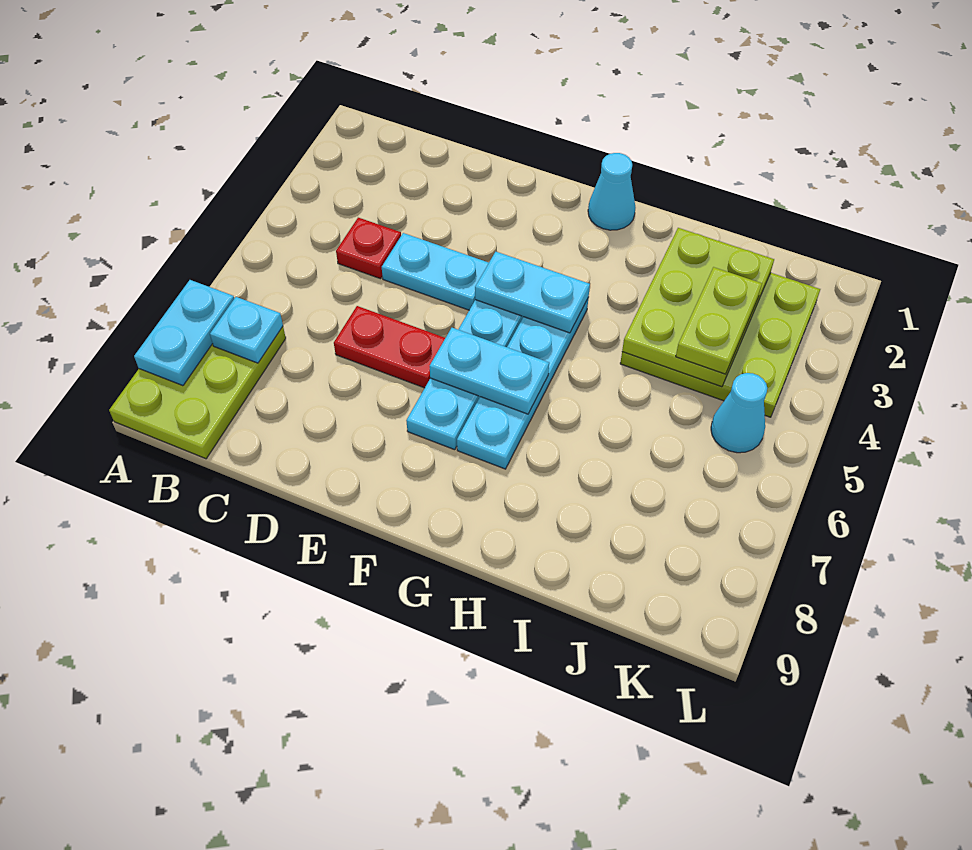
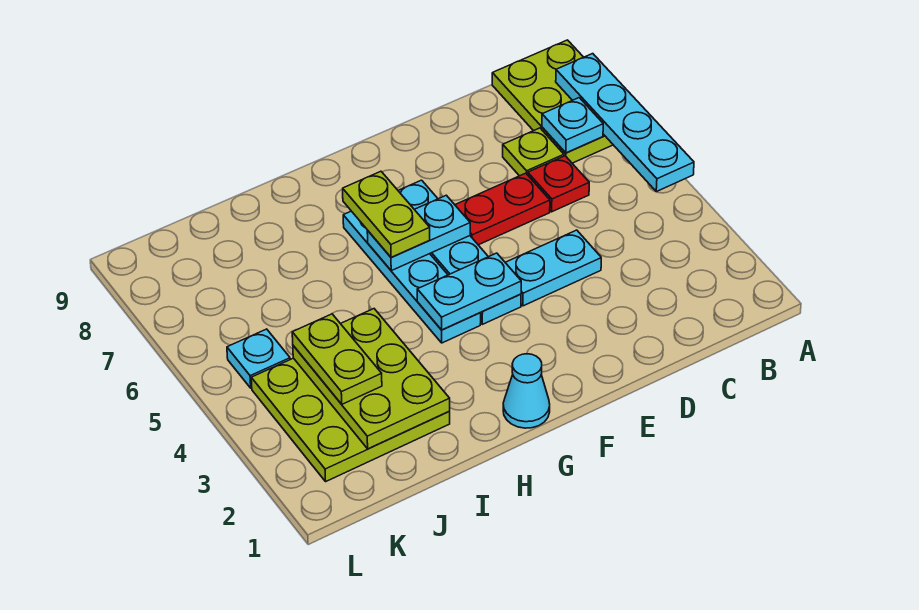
cyan 1x2 plate [134,280,234,386] -> cyan 1x4 plate [556,54,694,192]
red 1x1 plate [336,218,401,279] -> red 1x1 plate moved to [528,156,589,212]
none -> lime 1x1 plate [503,128,564,176]
none -> lime 1x2 plate [343,171,430,258]
cyan 1x1 cone [711,373,767,453] -> cyan 1x1 plate [227,329,290,388]

